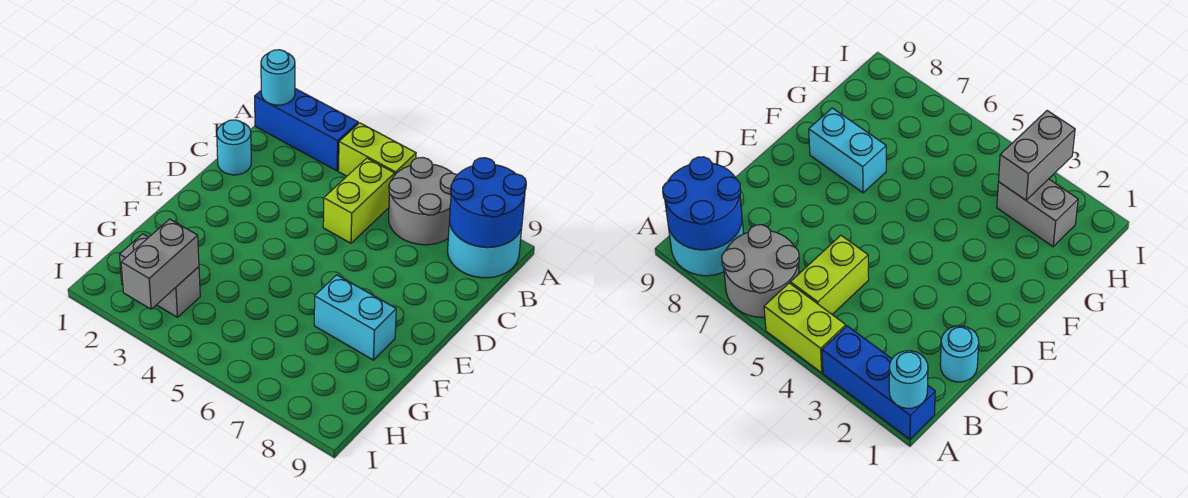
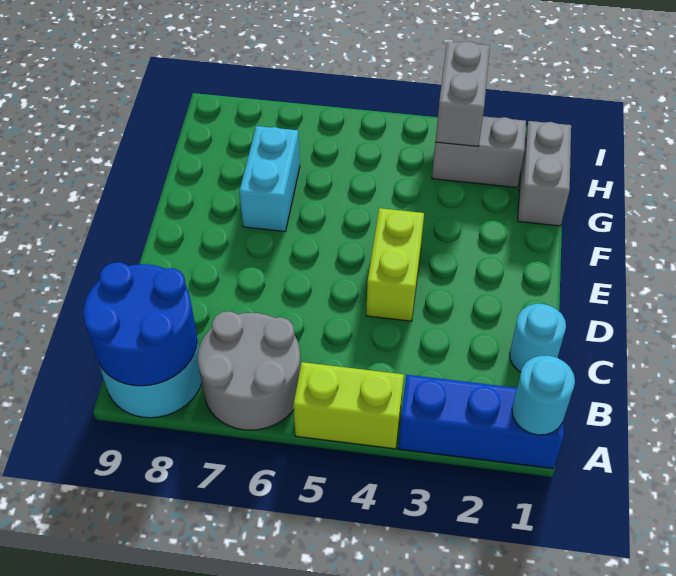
lime 1x2 brick [323,158,395,243] -> lime 1x2 brick moved to [366,208,424,321]
cyan 1x2 brick [314,275,396,360] -> cyan 1x2 brick turned to [239,126,300,232]
none -> grey 1x2 brick [518,121,571,226]

